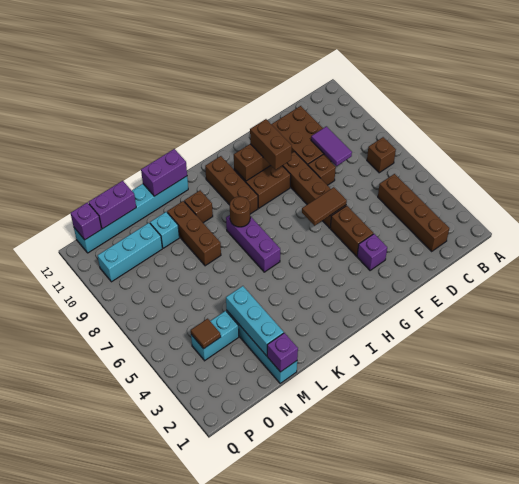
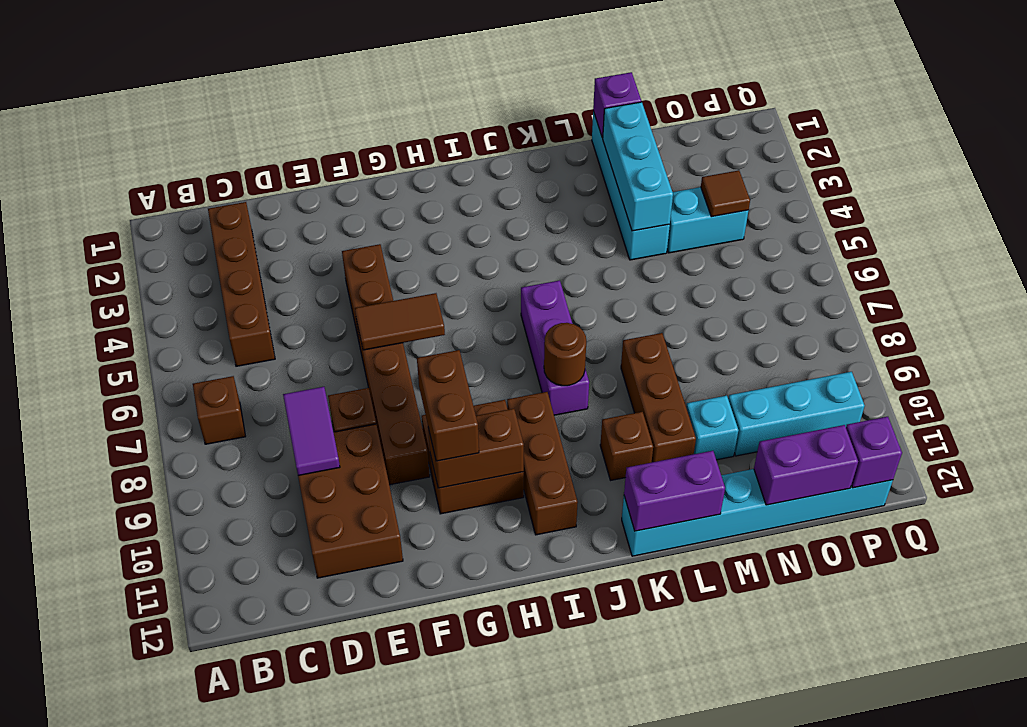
purple 1x1 brick [357,234,387,271] -> none

